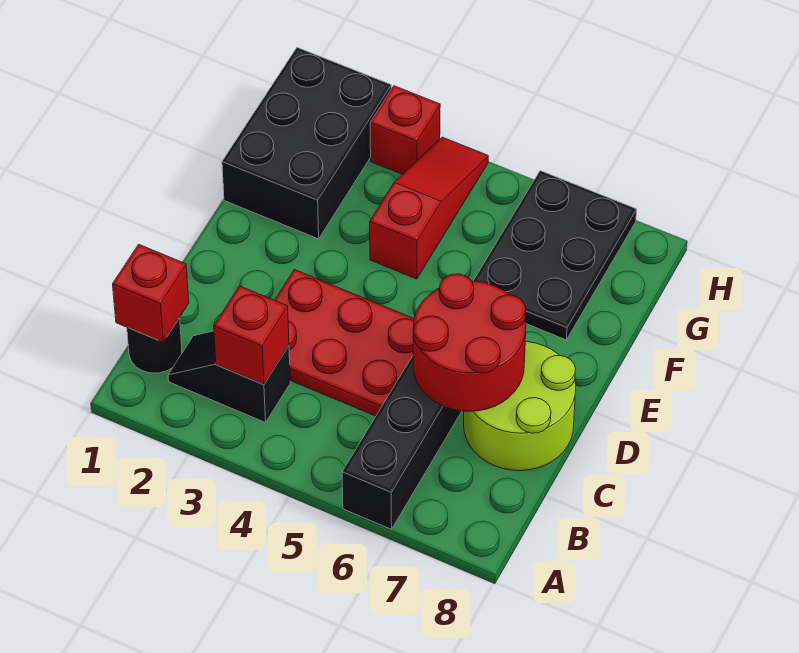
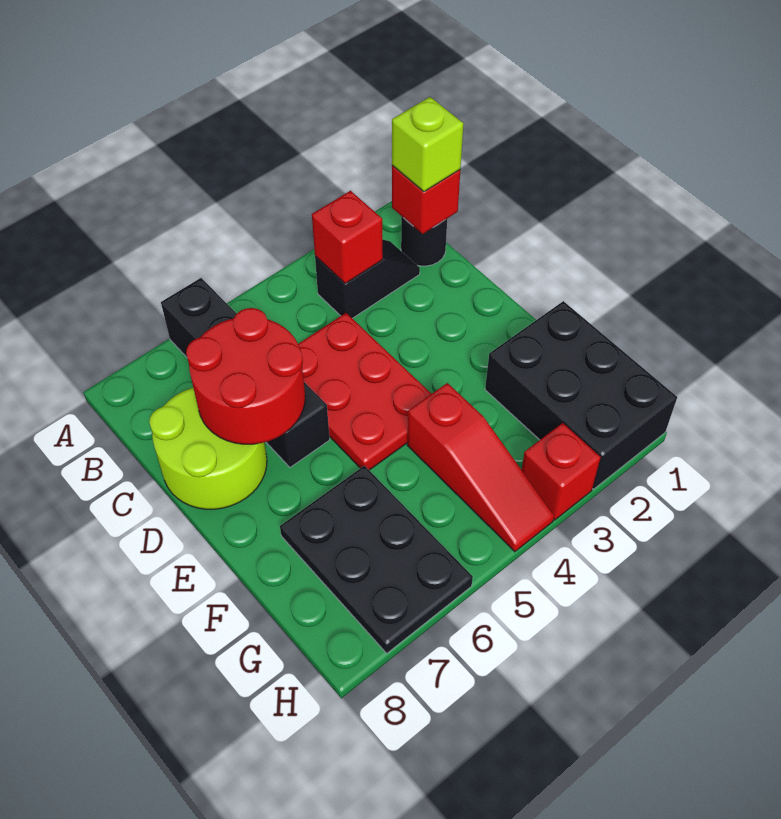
none -> lime 1x1 brick [392,97,464,192]
red 2x3 plate [275,270,414,416] -> red 2x3 plate turned to [298,313,431,470]

